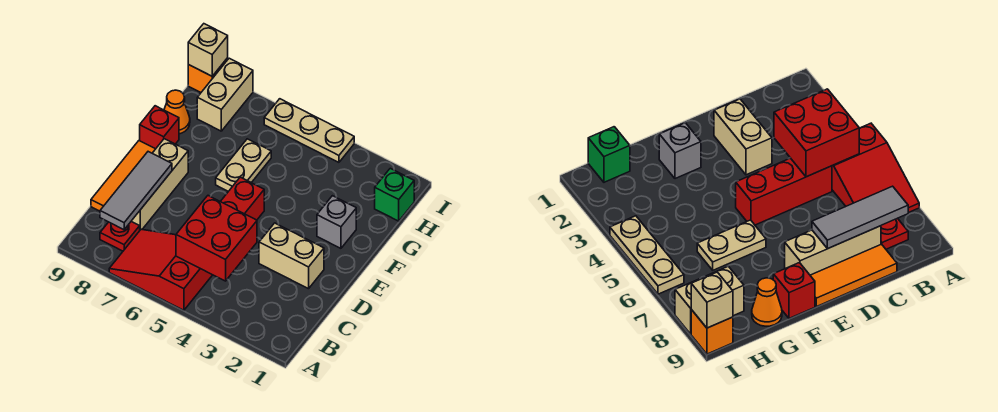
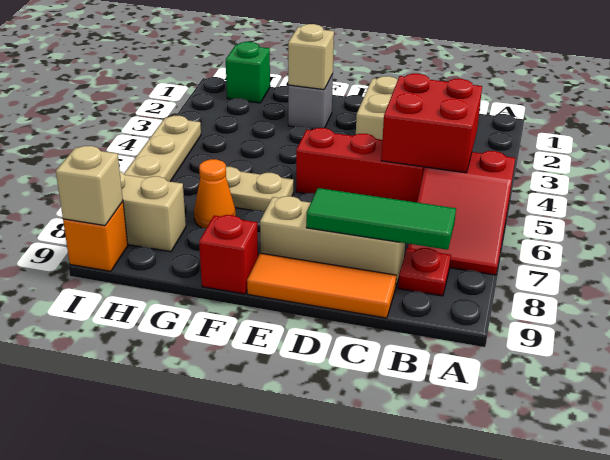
grey 1x3 tile [100,152,172,230] -> green 1x3 tile [306,188,456,250]
none -> tan 1x1 brick [288,24,334,90]
orange 1x1 cone [164,90,190,134] -> orange 1x1 cone moved to [194,159,236,228]

